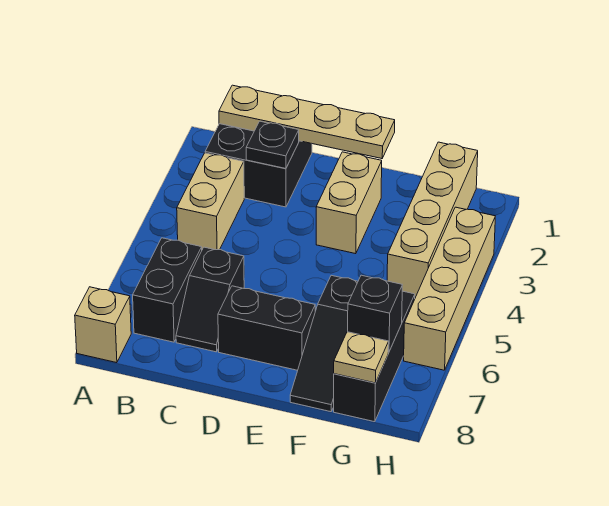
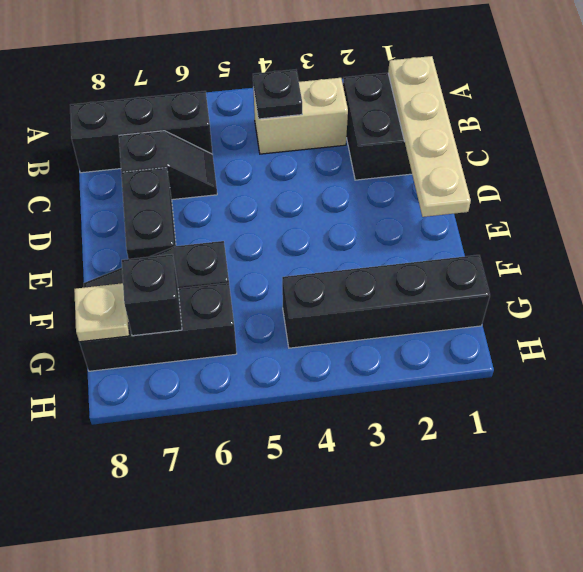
tan 1x1 brick [75,287,131,363] -> none
black 1x2 brick [133,238,202,342] -> black 1x3 brick [70,91,213,173]
black 1x1 plate [246,121,299,169] -> black 1x1 plate moved to [253,70,302,119]
black 1x2 slope [176,247,244,352] -> black 1x2 slope turned to [119,131,217,200]
tan 1x2 brick [316,152,382,254] -> none
tan 1x4 brick [387,142,478,298] -> black 1x4 brick [282,255,490,348]
tan 1x4 brick [404,207,495,370] -> none

